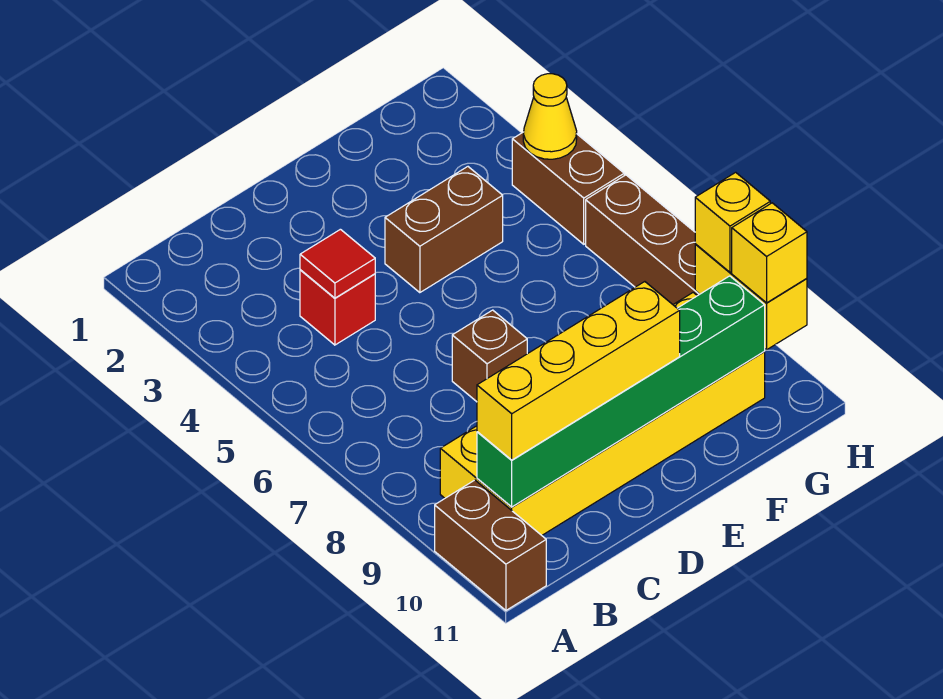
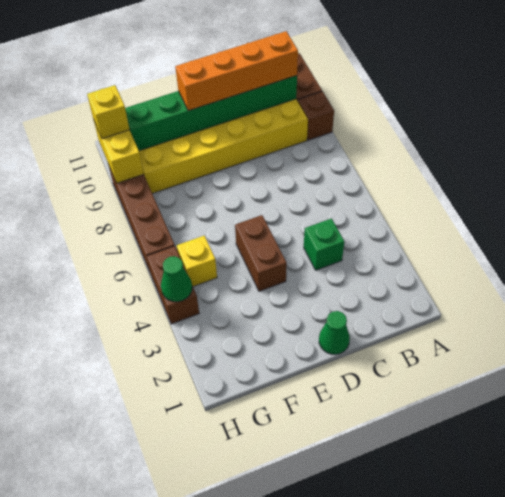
yellow 1x4 brick [477,282,680,460] -> orange 1x4 brick [175,31,298,111]
red 1x1 brick [300,270,375,345] -> green 1x1 brick [304,219,344,270]
red 1x1 tile [300,229,375,298] -> none
none -> green 1x1 cone [319,311,350,354]
brown 1x1 brick [452,310,527,402] -> brown 1x1 brick moved to [298,91,334,140]
brown 1x2 brick [385,167,503,293] -> brown 1x2 brick turned to [235,215,287,291]
yellow 1x1 cone [523,74,577,159] -> green 1x1 cone [161,256,192,302]
yellow 1x1 brick [695,172,770,272] -> yellow 1x1 brick moved to [177,236,217,287]

